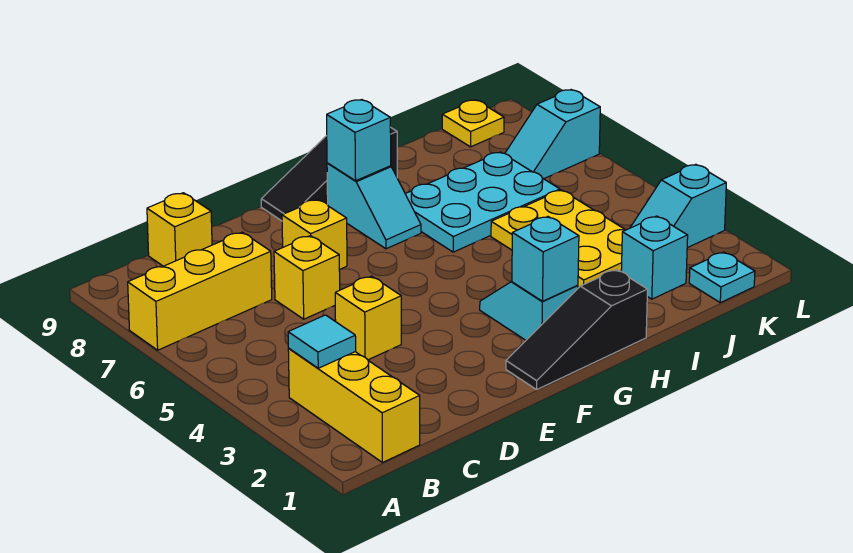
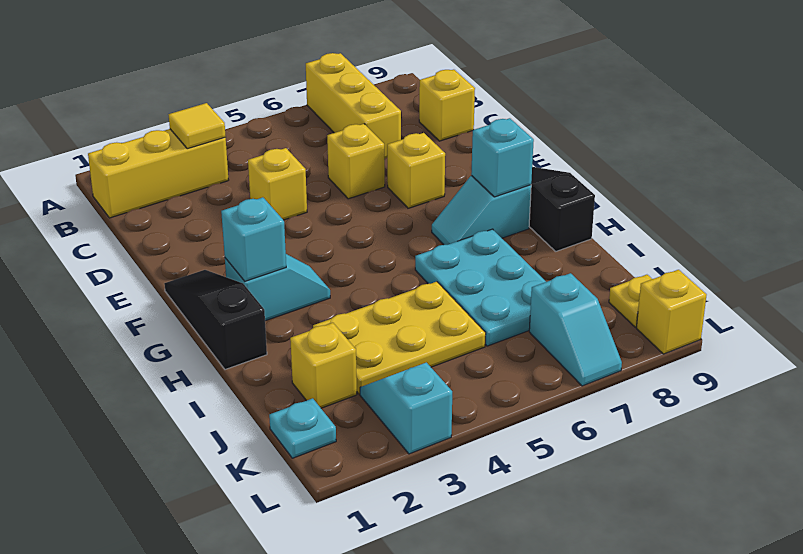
cyan 1x1 tile [288,315,356,368] -> yellow 1x1 tile [169,103,226,149]
cyan 1x1 brick [621,216,688,299] -> yellow 1x1 brick [290,323,357,408]
cyan 1x2 slope [505,90,600,179] -> cyan 1x2 slope turned to [529,273,622,386]
none -> yellow 1x1 brick [636,270,706,354]

